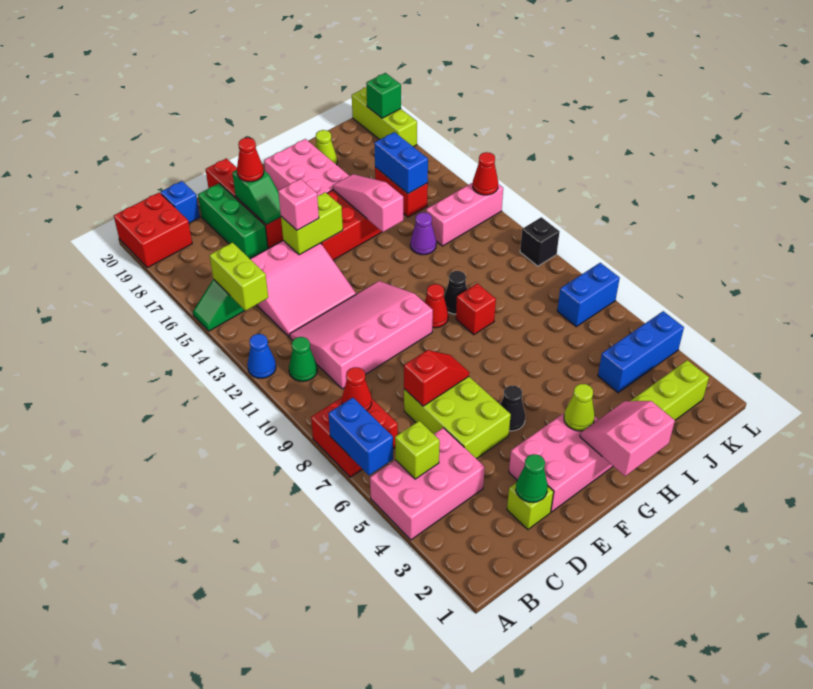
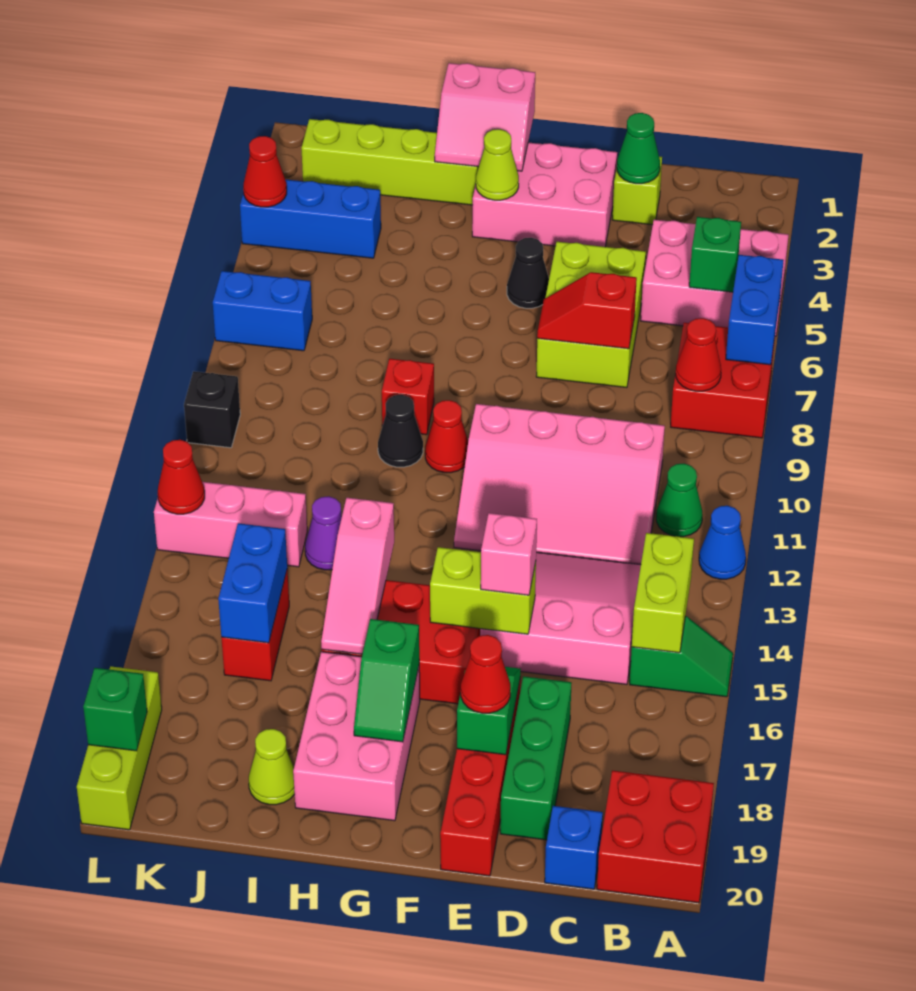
lime 1x1 brick [395,421,440,479] -> green 1x1 brick [689,217,741,292]
none -> green 1x2 slope [354,619,419,742]
none -> red 1x1 cone [243,136,287,207]

